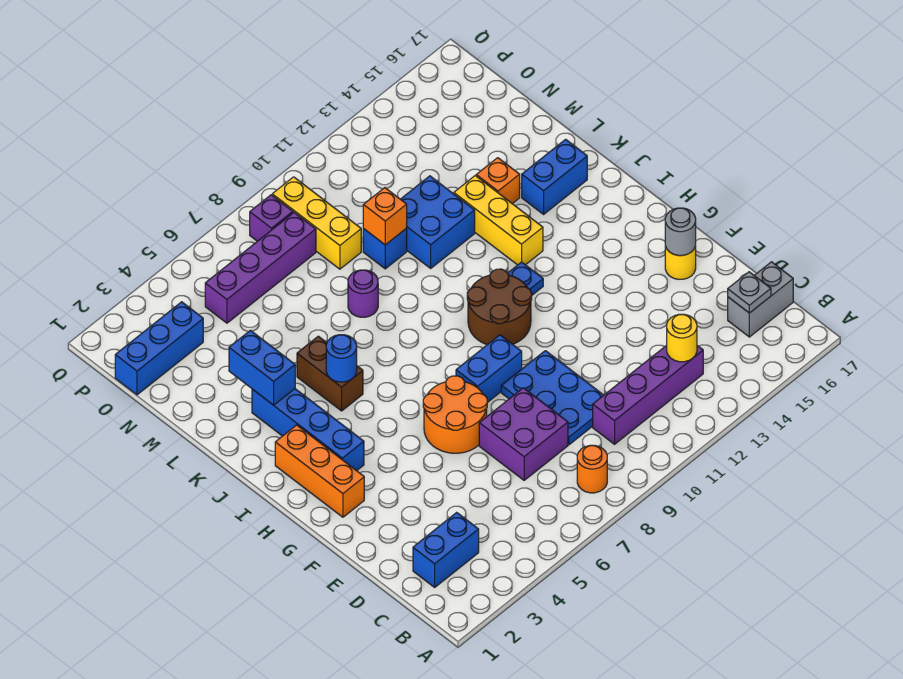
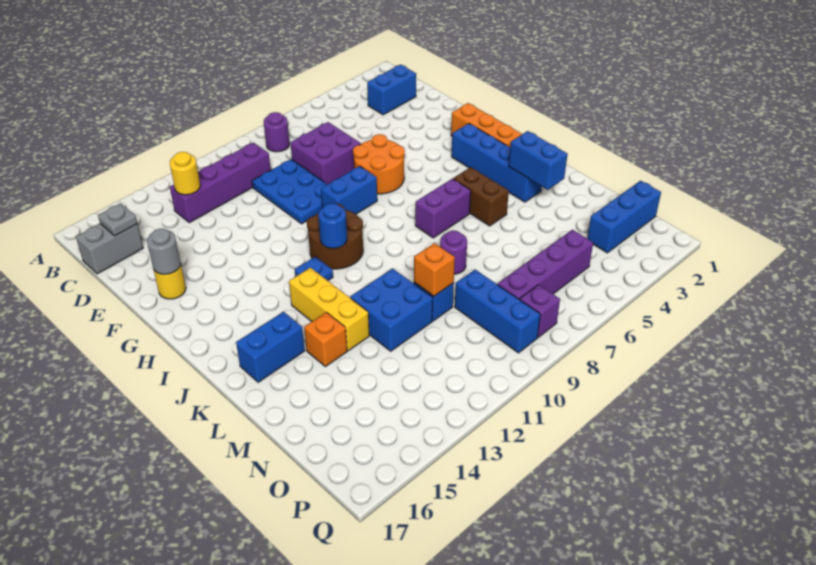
orange 1x1 round brick [577,445,607,493] -> purple 1x1 round brick [264,112,290,152]
blue 1x1 round brick [326,335,357,382] -> blue 1x1 round brick moved to [318,203,347,248]
none -> purple 1x2 brick [415,179,471,238]
yellow 1x3 brick [272,177,361,269] -> blue 1x3 brick [455,270,540,353]

